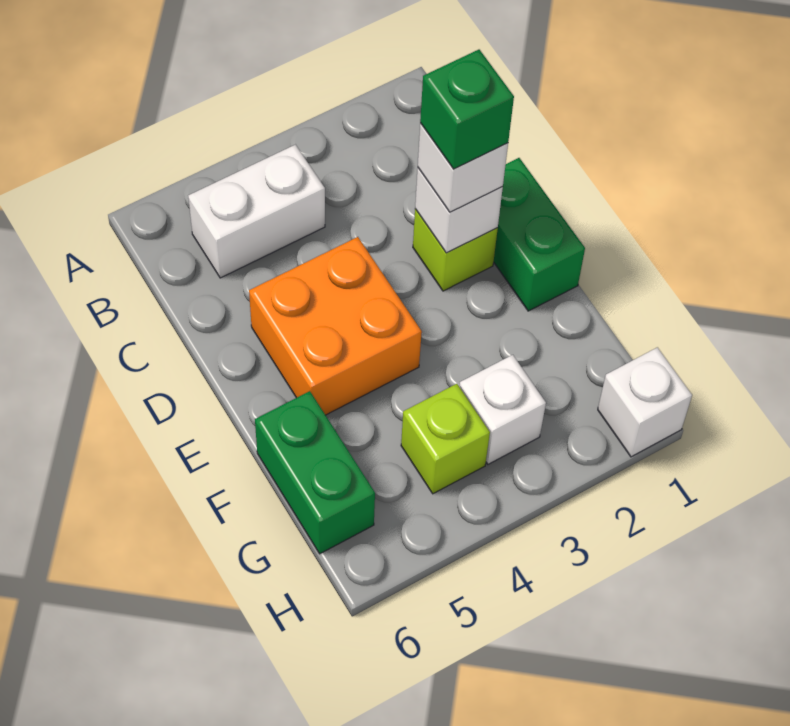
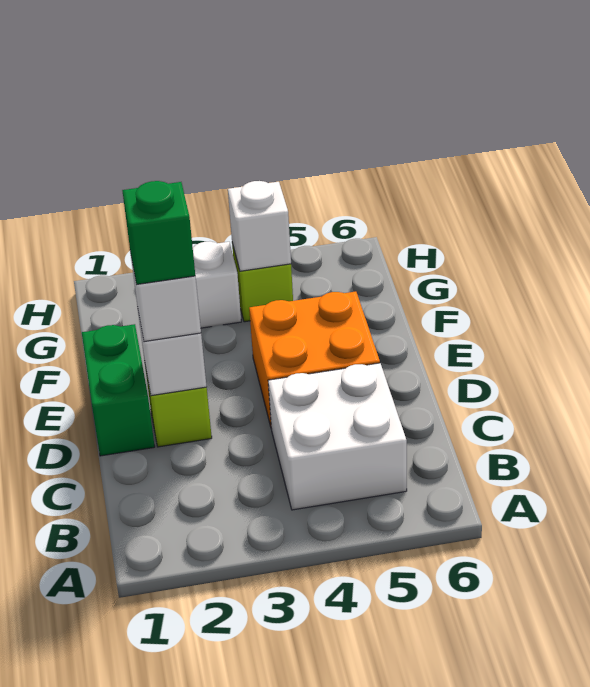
white 1x2 brick [188,145,325,278] -> white 2x2 brick [268,363,407,510]
green 1x2 brick [255,391,375,554] -> none
white 1x1 brick [598,347,692,457] -> white 1x1 brick moved to [228,181,291,271]

